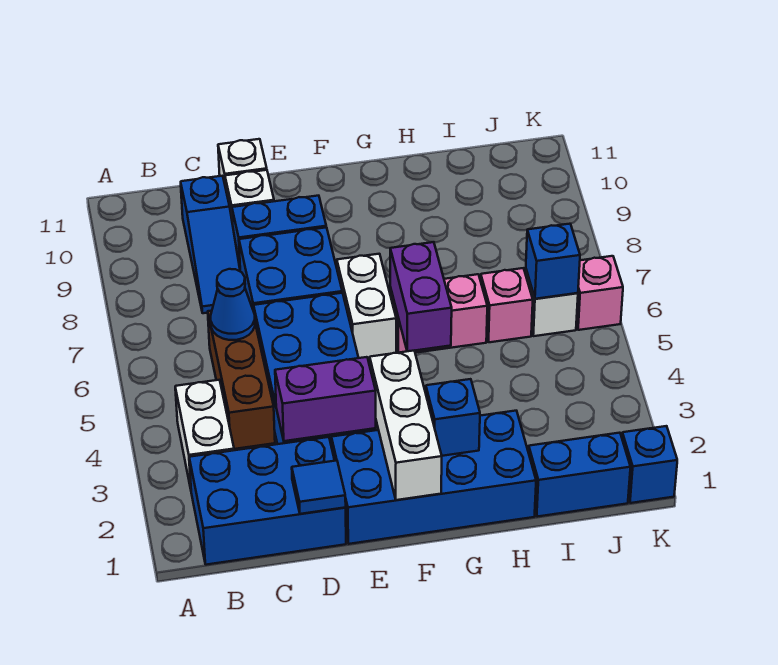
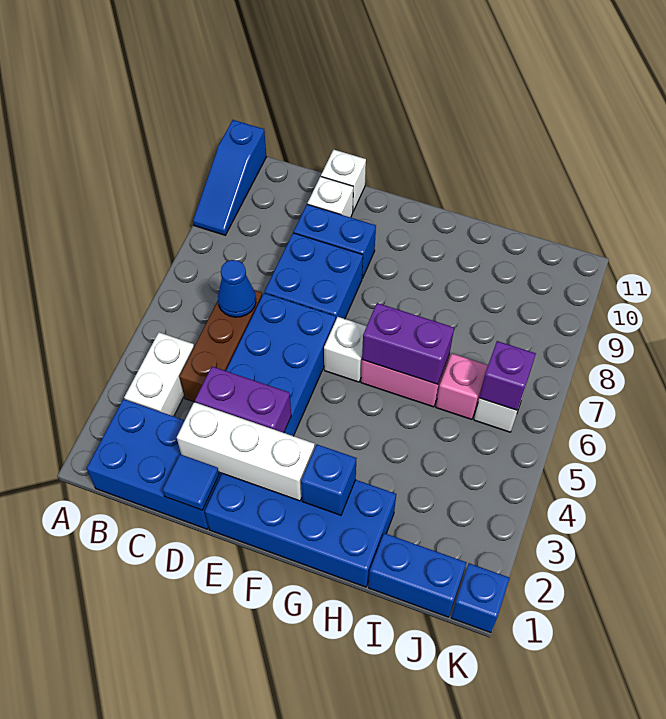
blue 1x3 slope [181,176,240,313] -> blue 1x3 slope moved to [193,120,267,235]
white 1x3 brick [370,350,442,500] -> white 1x3 brick turned to [177,402,315,501]
white 1x2 brick [337,254,396,359] -> white 1x1 brick [324,317,367,382]
purple 1x2 brick [390,242,452,351] -> purple 1x2 brick turned to [362,303,454,384]
blue 1x1 brick [526,224,580,299] -> purple 1x1 brick [479,341,536,410]
pink 1x1 brick [576,256,623,330] -> none

